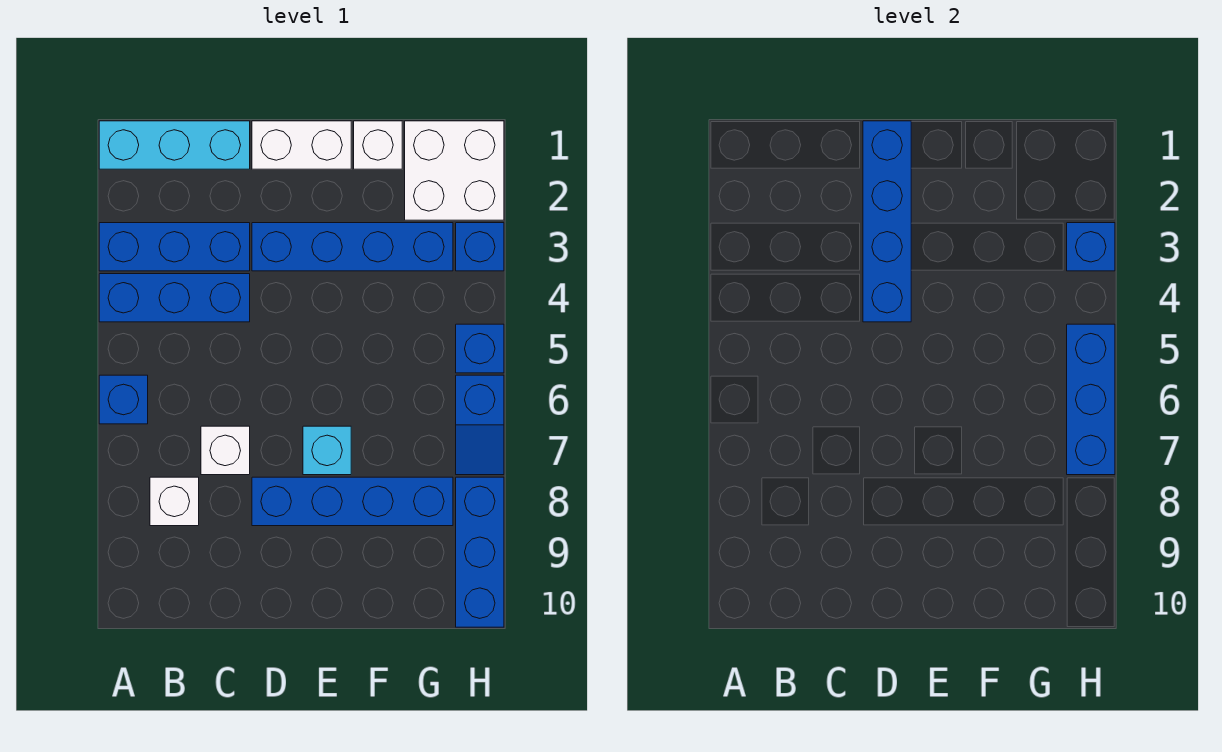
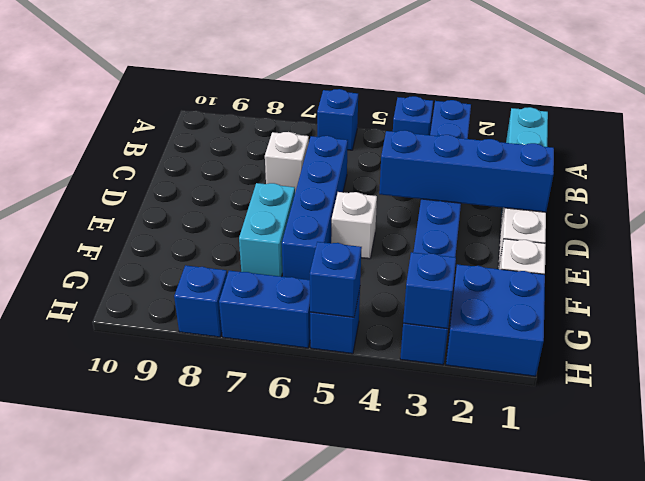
blue 1x3 brick [99,274,250,322] -> blue 1x1 brick [393,96,433,135]
white 1x1 brick [150,477,199,526] -> white 1x1 brick moved to [331,192,377,259]
blue 1x4 brick [252,477,453,526] -> blue 1x4 brick moved to [282,136,348,280]
cyan 1x1 brick [303,426,351,475] -> cyan 1x2 brick [239,183,295,277]
white 2x2 brick [405,121,504,220] -> blue 2x2 brick [446,264,545,376]
blue 1x3 brick [1067,324,1115,475] -> blue 1x1 brick [310,242,362,317]
blue 1x2 slope [456,375,504,475] -> blue 1x2 brick [219,271,310,348]
blue 1x3 brick [456,477,504,627] -> blue 1x1 brick [174,265,227,337]

